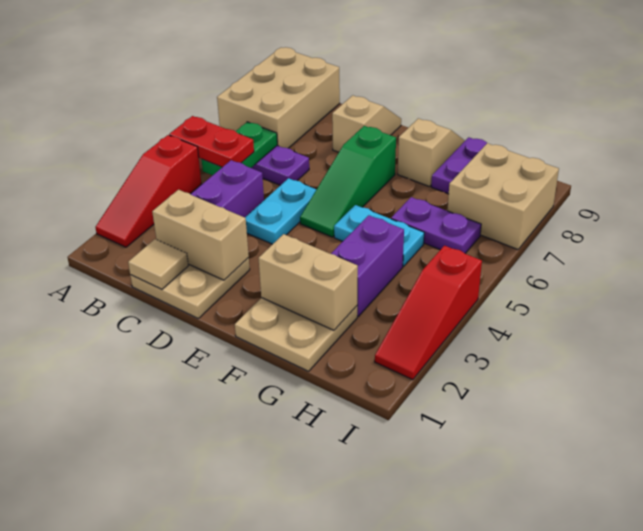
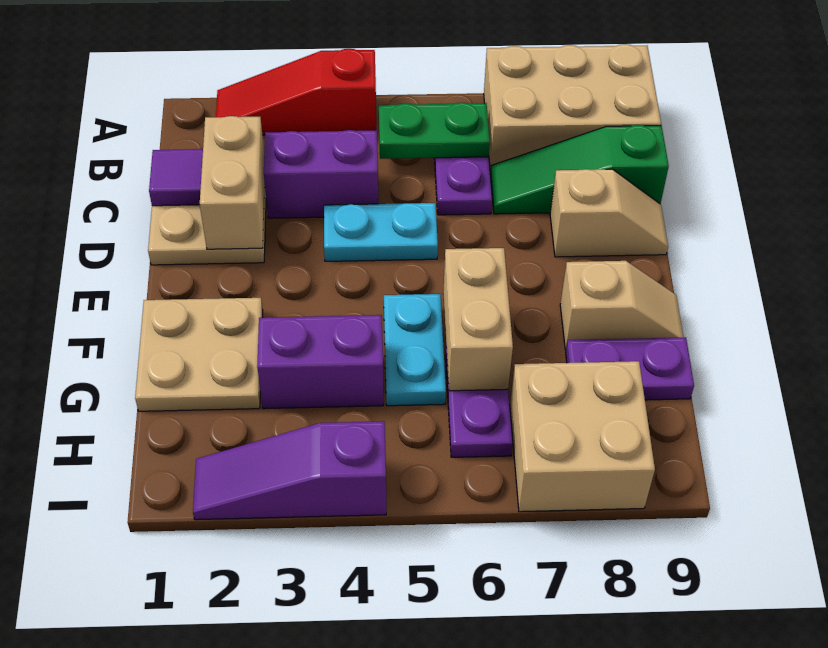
red 1x2 plate [169,116,254,167] -> none
tan 1x1 tile [128,239,188,289] -> purple 1x1 tile [149,149,203,206]
green 1x3 slope [300,126,396,237] -> green 1x3 slope moved to [490,125,669,214]
tan 1x2 brick [259,234,358,330] -> tan 1x2 brick moved to [443,248,513,391]
red 1x3 slope [375,246,482,380] -> purple 1x3 slope [193,421,386,520]

